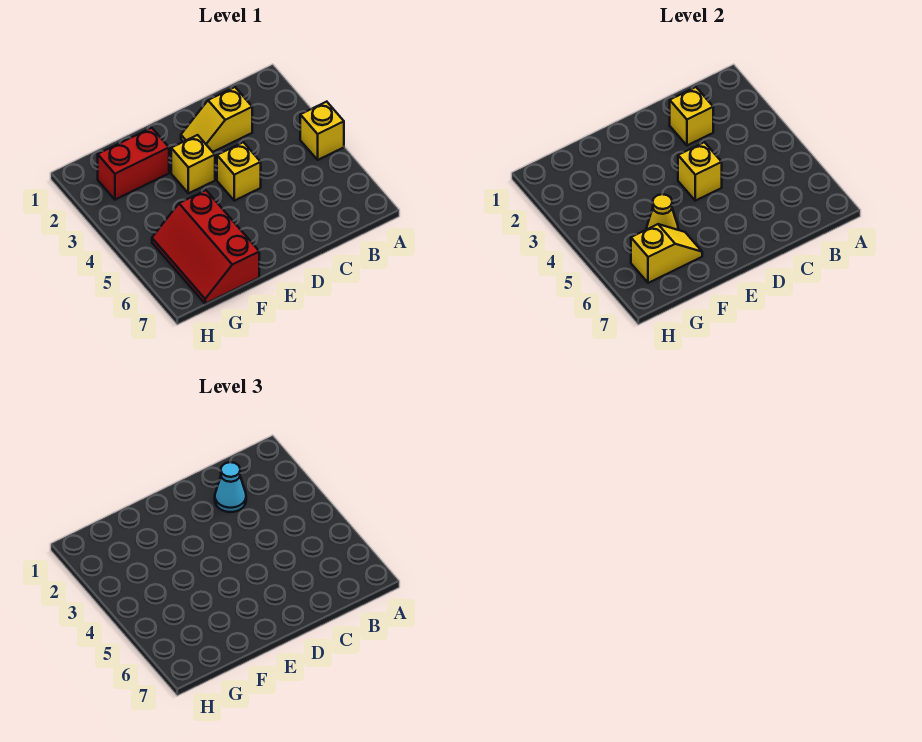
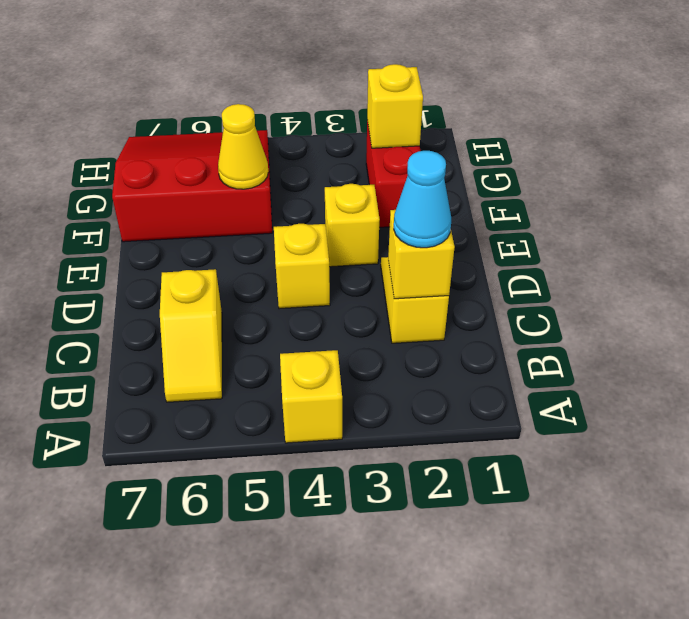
yellow 1x1 brick [678,142,722,201] -> yellow 1x1 brick moved to [367,64,423,148]
red 2x3 slope [152,190,259,304] -> red 3x3 slope [112,130,272,242]
yellow 1x2 slope [631,224,702,283] -> yellow 1x2 slope moved to [160,269,222,402]

